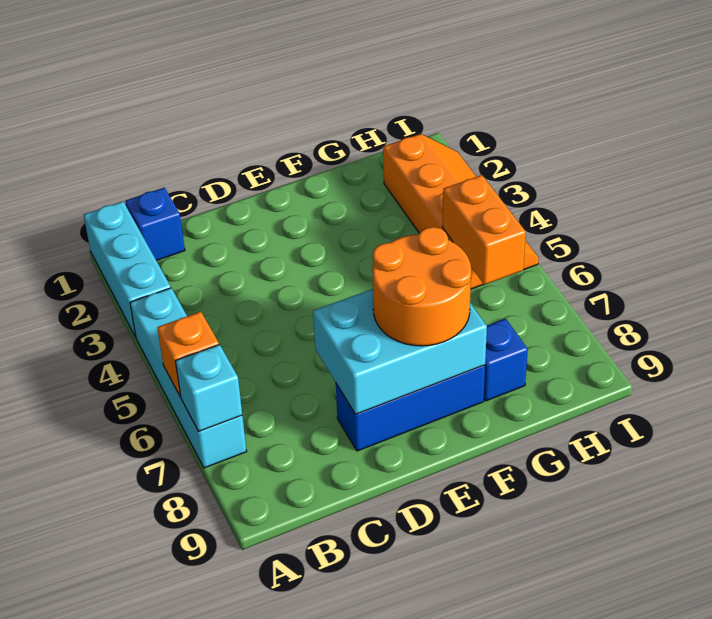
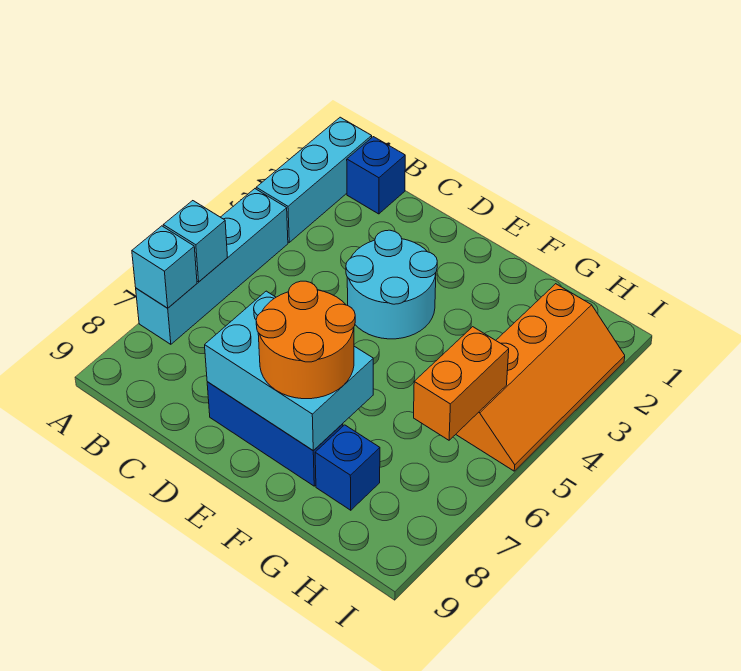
orange 1x1 brick [157,312,219,397] -> cyan 1x1 brick [163,201,228,282]
none -> cyan 2x2 round brick [346,230,437,339]

